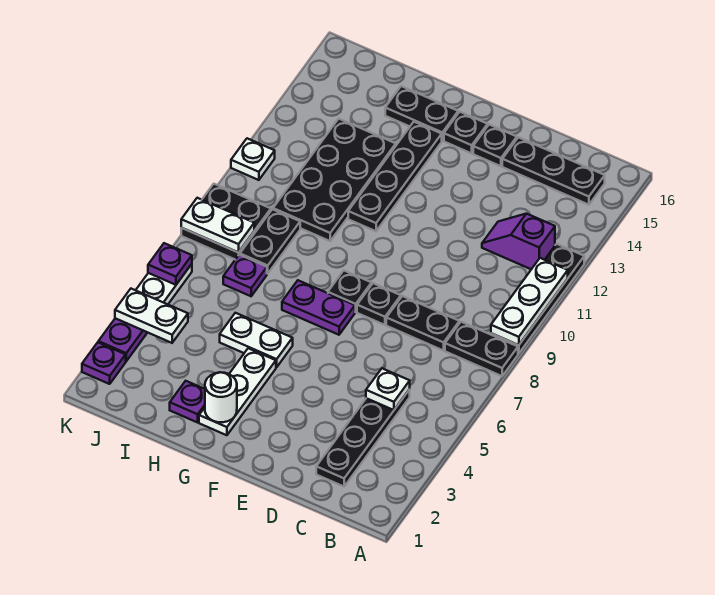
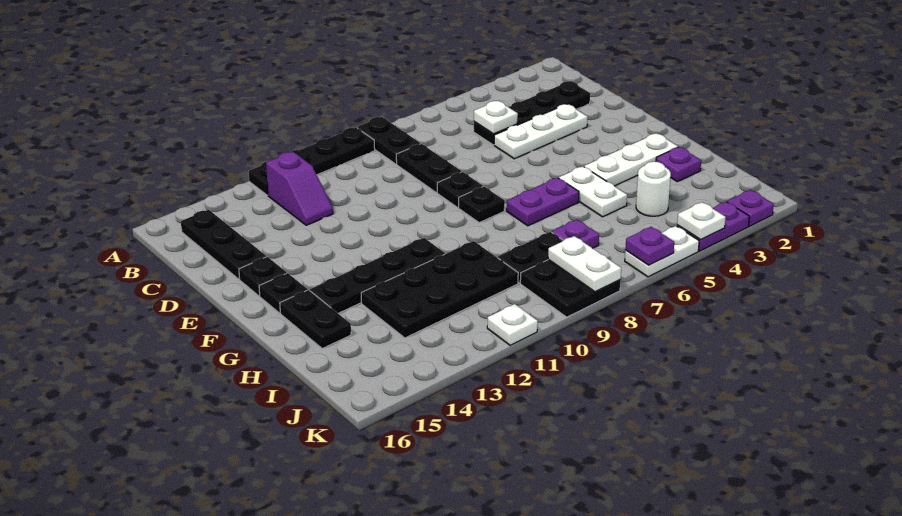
white 1x3 plate [491,258,568,345] -> white 1x3 plate moved to [494,104,588,159]
purple 1x2 plate [282,280,355,335] -> purple 1x2 plate turned to [507,178,579,226]
white 1x1 round brick [205,372,237,422] -> white 1x1 round brick moved to [636,162,671,216]
white 1x2 plate [115,289,188,343] -> white 1x1 plate [677,202,726,240]

